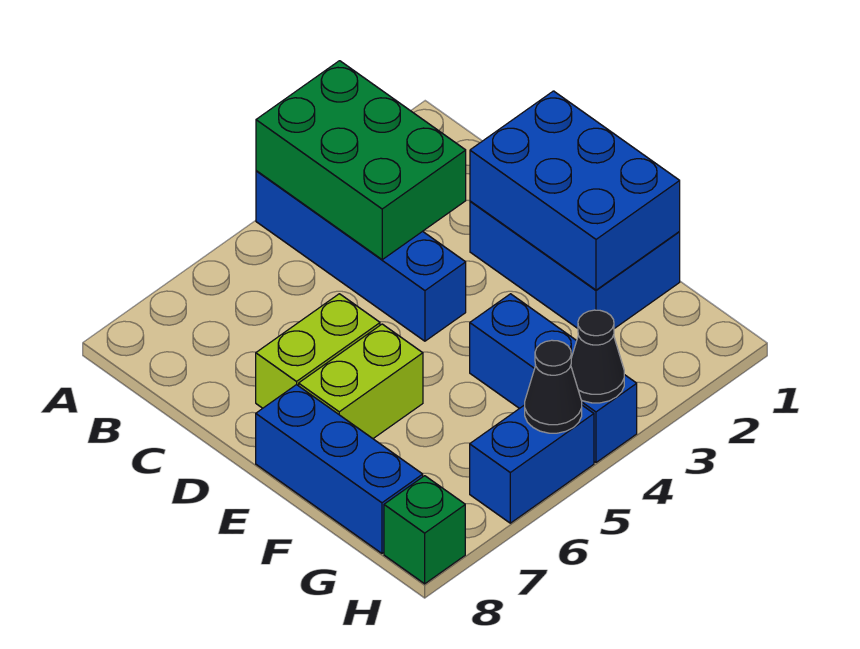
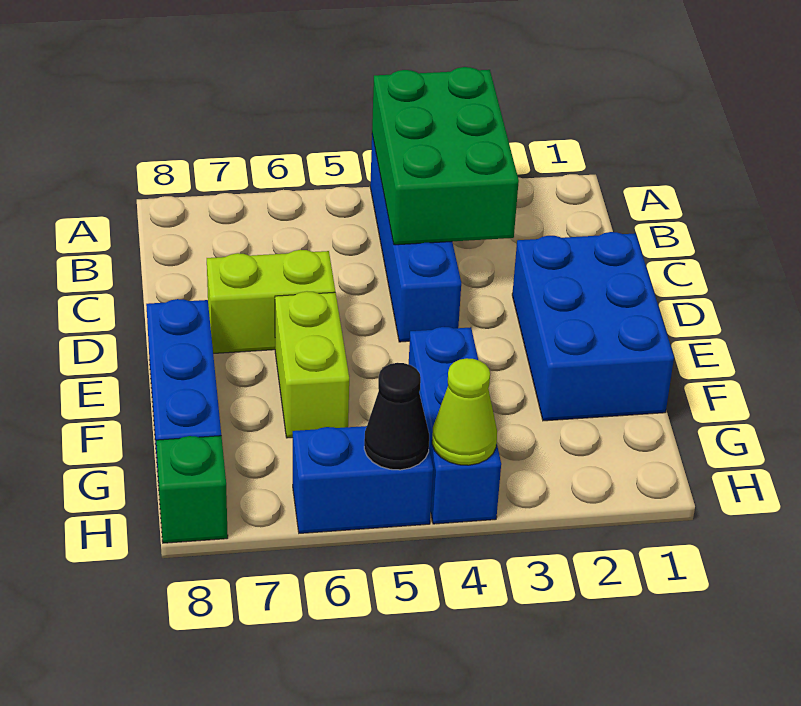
blue 2x3 brick [470,91,680,290] -> none
lime 1x2 brick [299,324,423,438] -> lime 1x2 brick turned to [275,291,349,438]
black 1x1 cone [571,310,624,403] -> lime 1x1 cone [432,358,497,465]

